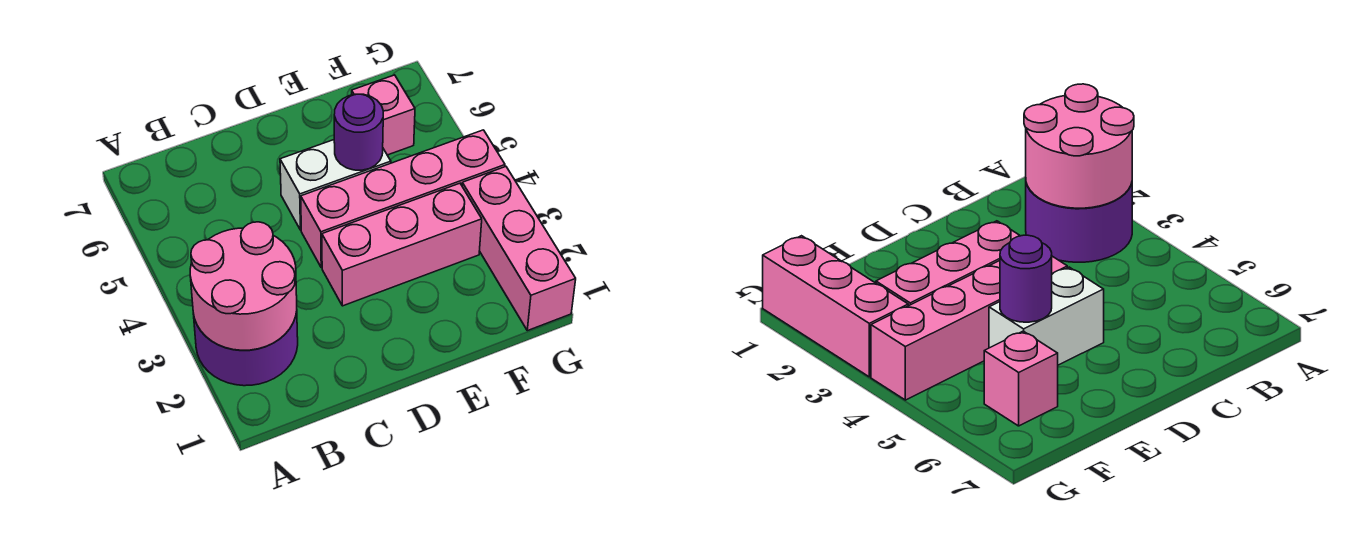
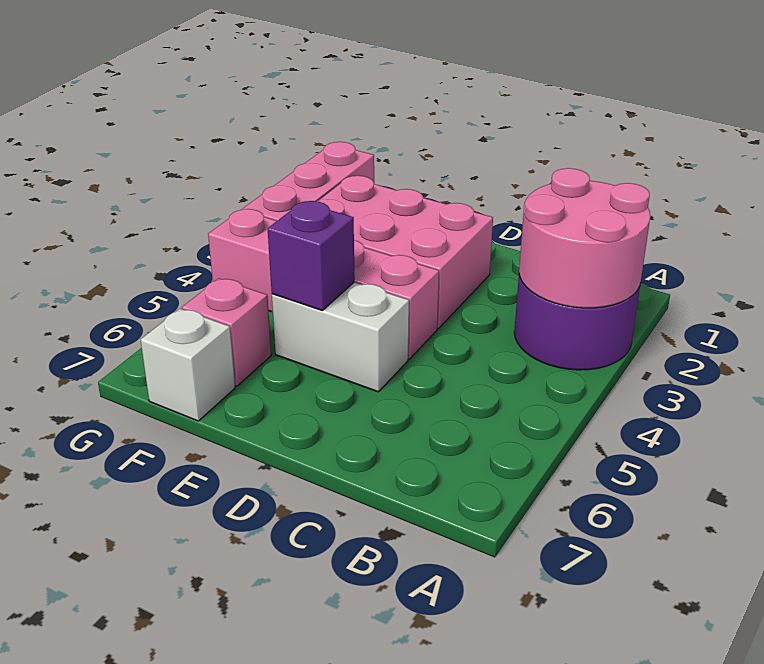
pink 1x3 brick [322,183,482,306] -> pink 2x3 brick [318,176,493,329]
purple 1x1 round brick [334,94,383,170] -> purple 1x1 brick [268,201,355,311]
none -> white 1x1 brick [141,309,235,421]

